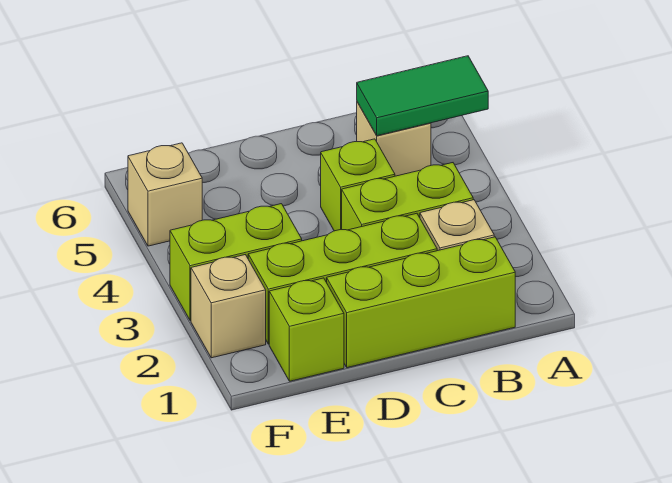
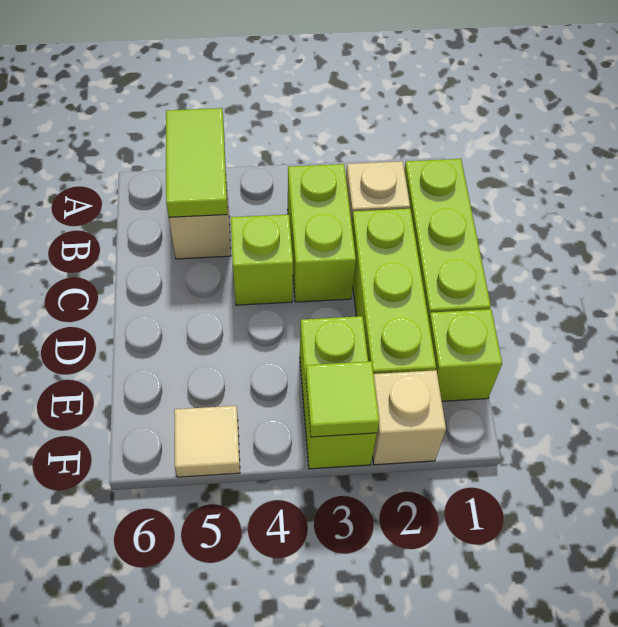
green 1x2 tile [357,56,488,136] -> lime 1x2 tile [166,108,227,217]
none -> lime 1x1 tile [306,361,379,437]
tan 1x1 brick [128,143,202,246] -> tan 1x1 tile [174,406,240,477]

